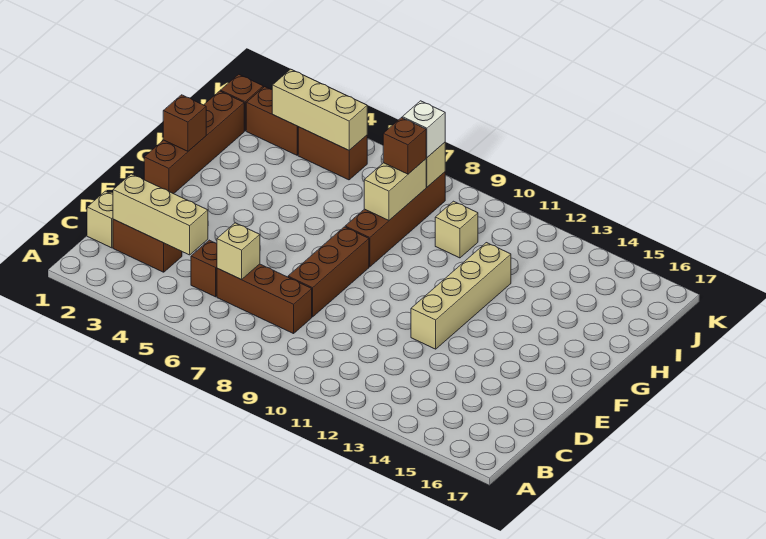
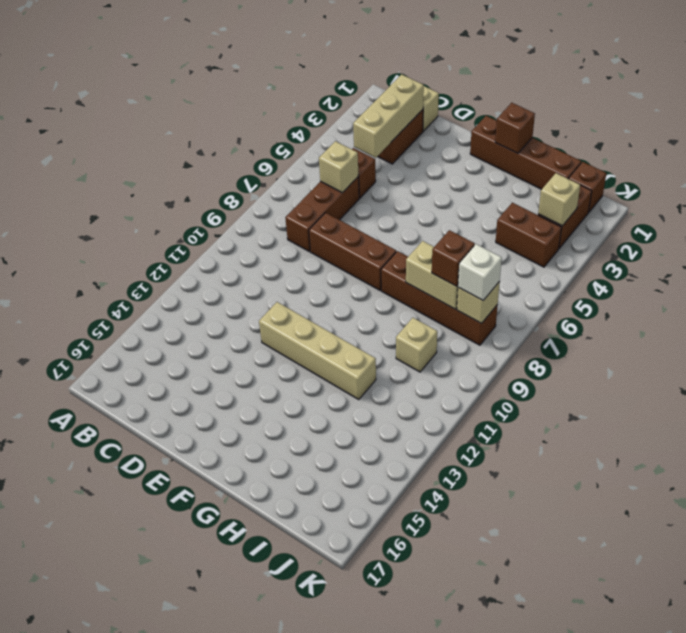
tan 1x3 brick [272,69,367,150] -> tan 1x1 brick [538,173,580,226]
brown 1x2 brick [298,127,367,180] -> brown 1x2 brick turned to [496,203,562,267]

